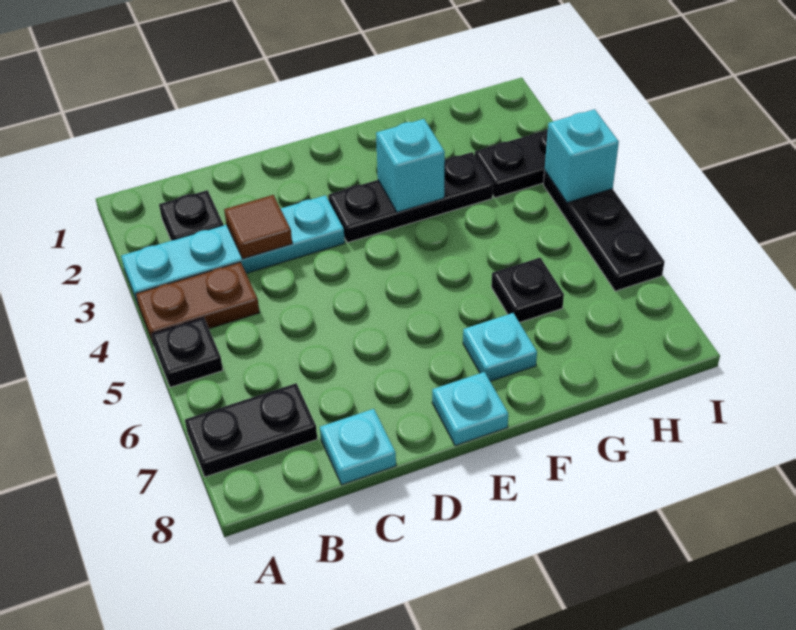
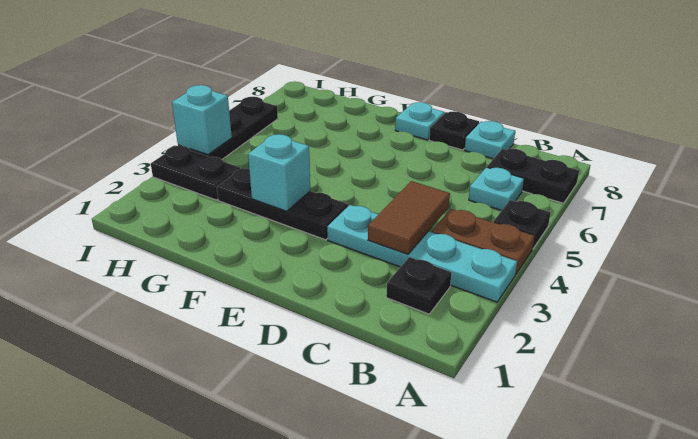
brown 1x1 tile [224,195,292,259] -> brown 1x2 tile [368,181,450,254]
cyan 1x1 plate [463,313,537,381] -> cyan 1x1 plate moved to [469,167,524,210]
black 1x1 plate [491,258,564,322] -> black 1x1 plate moved to [429,111,479,150]

